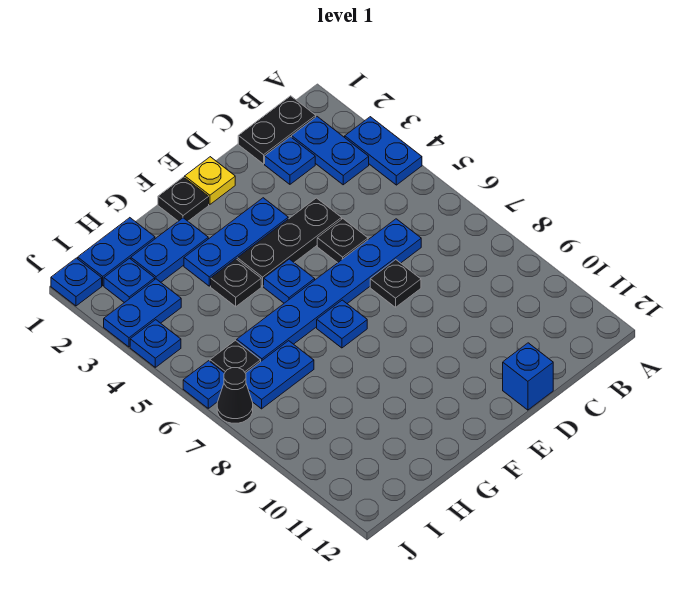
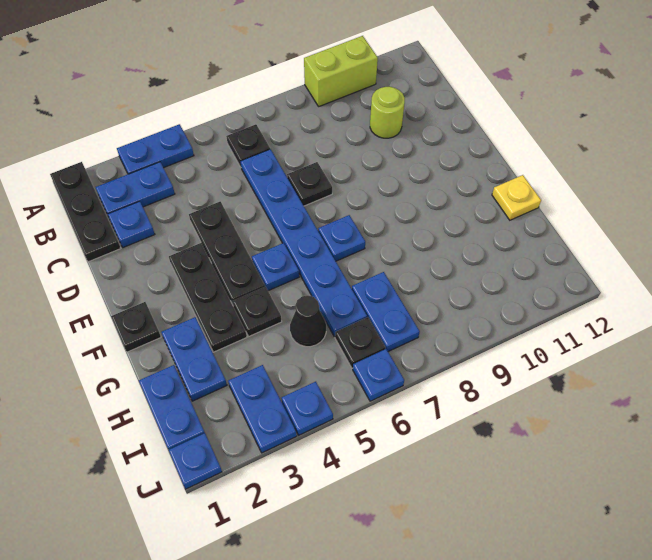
none -> lime 1x2 brick [304,36,378,106]
black 1x2 plate [238,96,316,164] -> black 1x3 plate [50,162,121,262]
none -> lime 1x1 round brick [370,87,405,138]
black 1x1 plate [317,219,368,263] -> black 1x1 plate moved to [226,124,270,167]
blue 1x1 brick [503,343,553,410] -> none
yellow 1x1 plate [185,157,235,204] -> yellow 1x1 plate moved to [492,175,541,220]
blue 1x3 plate [184,198,288,286] -> black 1x3 plate [169,243,247,352]
blue 1x1 plate [104,258,155,303] -> none
black 1x1 cone [217,368,253,423] -> black 1x1 cone moved to [290,296,326,347]

